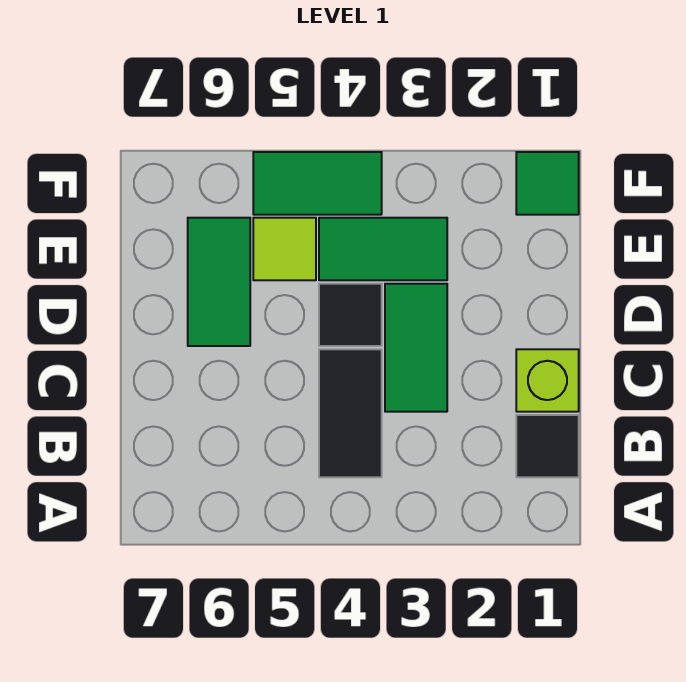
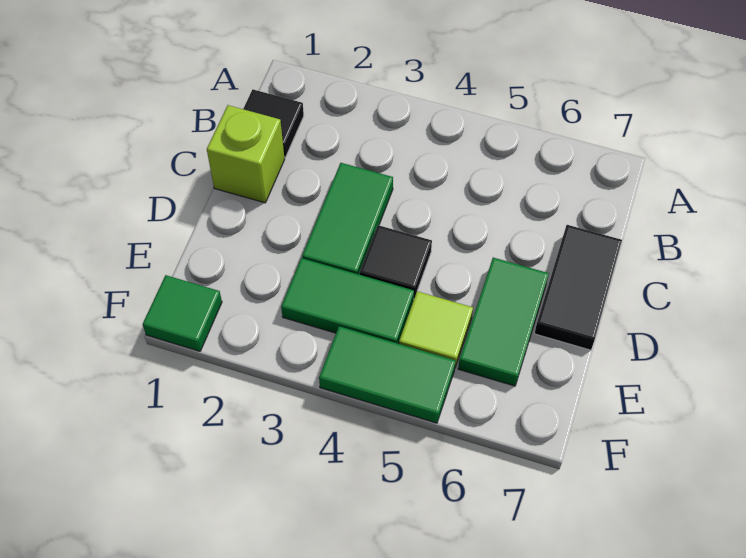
black 1x2 tile [319,349,382,477] -> black 1x2 tile moved to [534,225,622,350]

